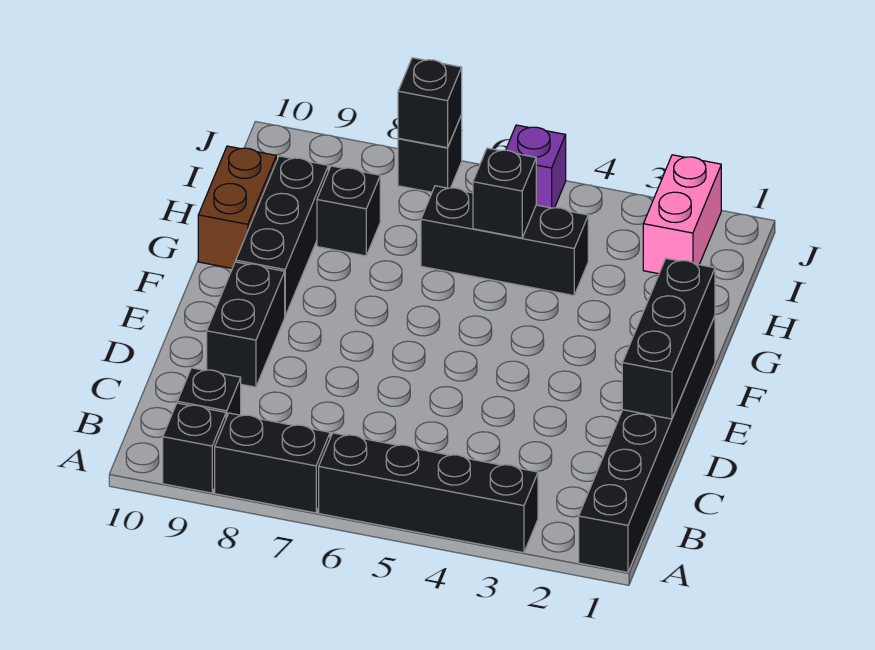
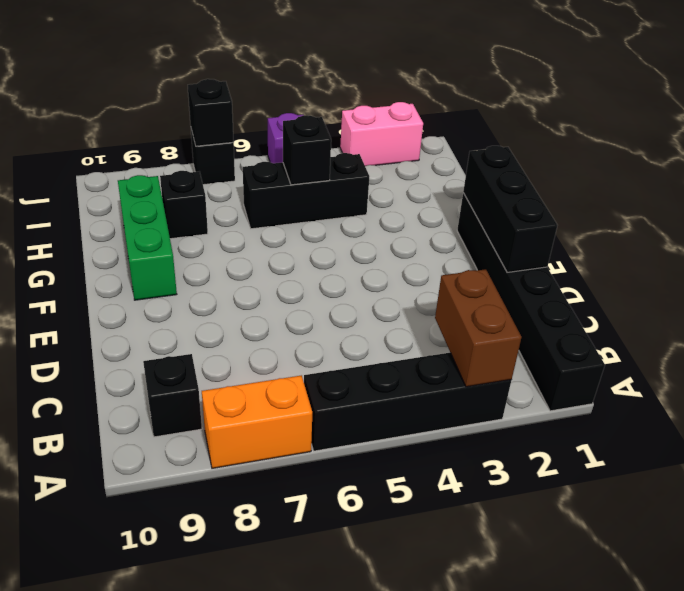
black 1x2 brick [215,413,330,513] -> orange 1x2 brick [202,375,312,468]
black 1x1 brick [163,403,226,493] -> none
black 1x2 brick [207,262,285,387] -> none
black 1x3 brick [236,156,328,316] -> green 1x3 brick [118,175,177,300]
brown 1x2 brick [198,146,276,268] -> brown 1x2 brick moved to [435,269,522,387]
pink 1x2 brick [643,155,721,274] -> pink 1x2 brick turned to [340,102,423,166]

